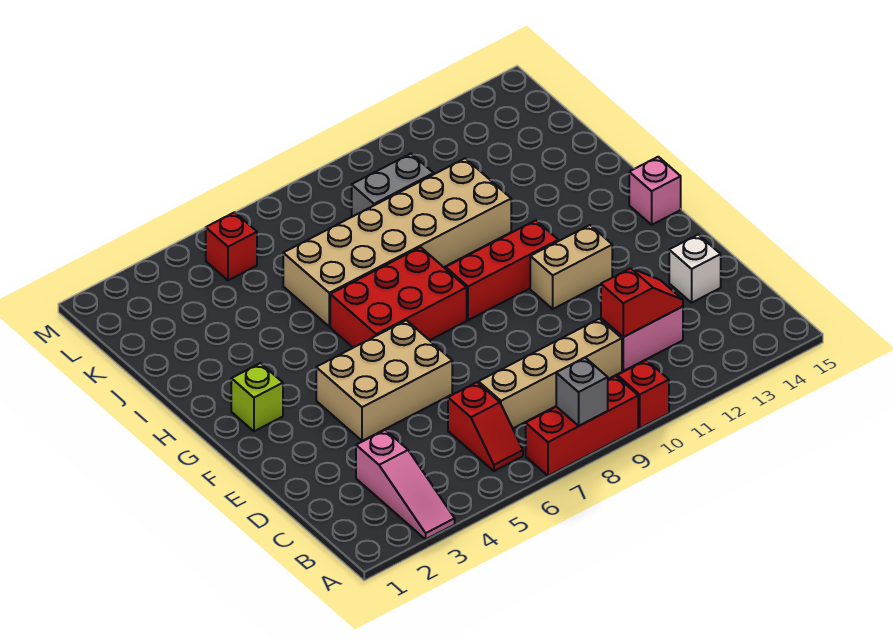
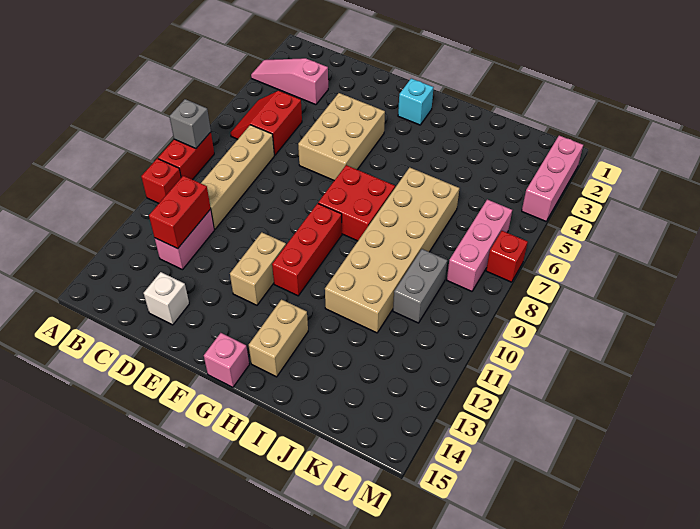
red 1x3 brick [526,376,638,476] -> red 1x2 brick [158,132,214,180]
red 1x2 slope [448,382,523,471] -> red 2x2 slope [231,91,302,155]
red 1x2 slope [601,268,683,337] -> red 1x2 brick [149,176,211,249]
lime 1x1 brick [231,363,283,431] -> cyan 1x1 brick [398,78,433,125]
red 2x3 brick [330,247,467,348] -> red 2x2 brick [318,165,395,241]
none -> tan 1x2 brick [249,300,308,377]
red 1x1 brick [206,212,257,280] -> red 1x1 brick moved to [486,231,528,282]
none -> pink 1x3 brick [447,199,512,291]
none -> pink 1x3 brick [522,135,583,221]

